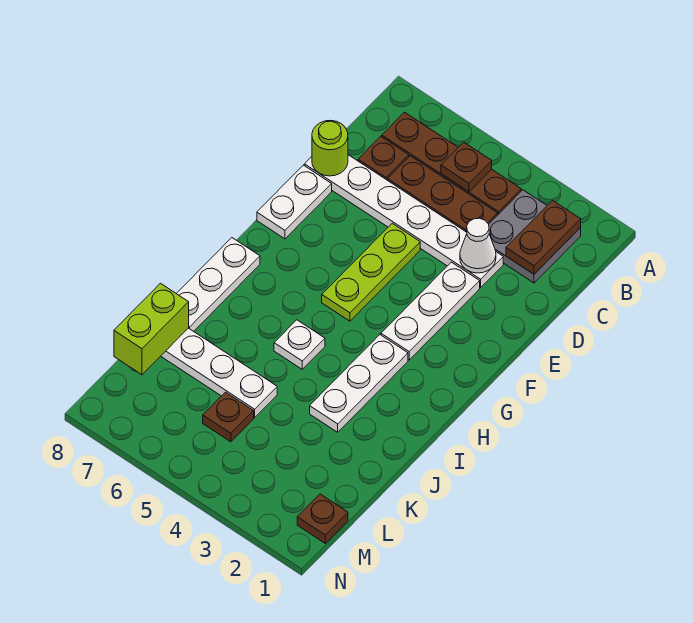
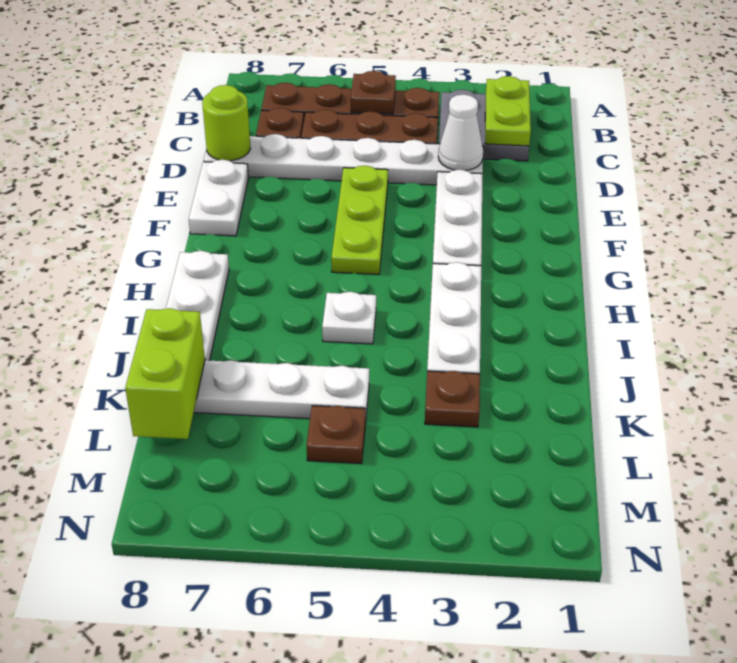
brown 1x2 plate [506,201,581,274] -> lime 1x2 plate [485,76,531,146]
brown 1x1 plate [297,494,348,543] -> brown 1x1 plate moved to [425,371,480,427]

